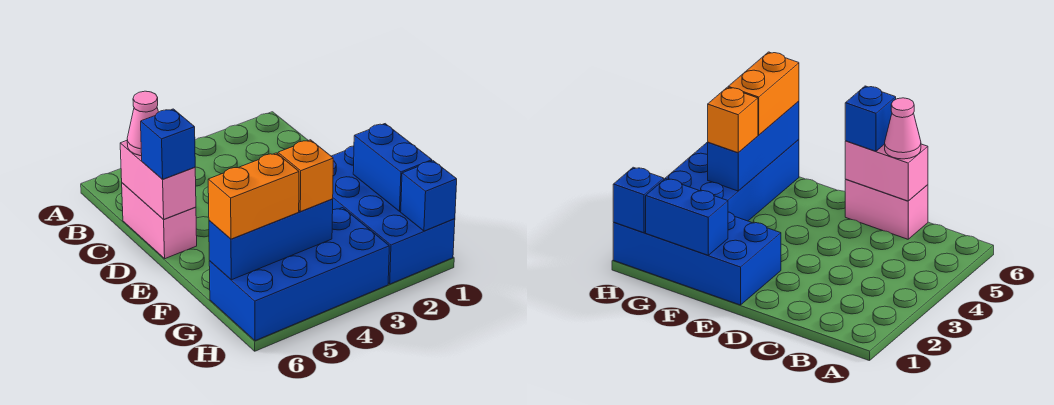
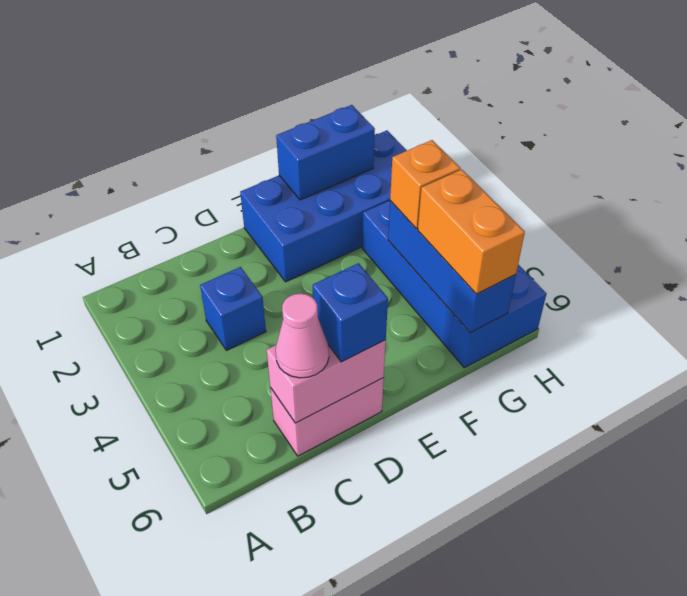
blue 1x1 brick [401,161,457,231] -> blue 1x1 brick moved to [200,267,266,351]

